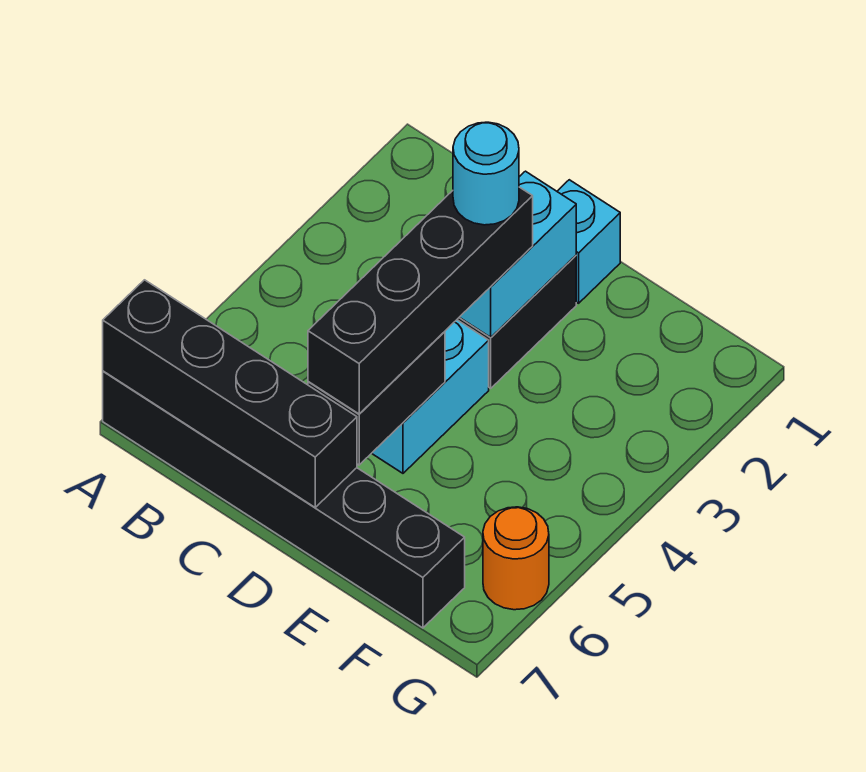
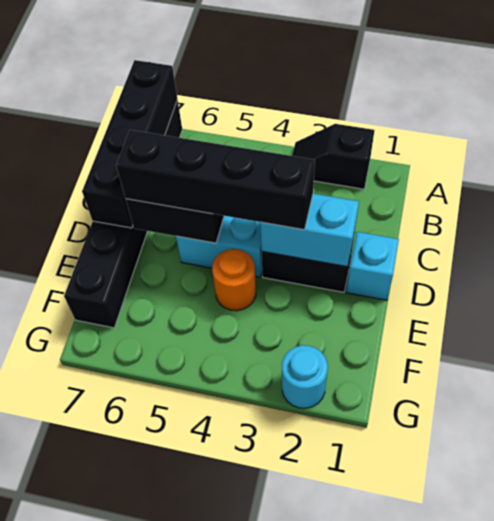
none -> black 1x2 slope [292,124,375,189]
cyan 1x1 round brick [453,122,519,225] -> cyan 1x1 round brick moved to [282,345,328,408]
orange 1x1 round brick [483,507,549,610] -> orange 1x1 round brick moved to [212,249,256,311]

